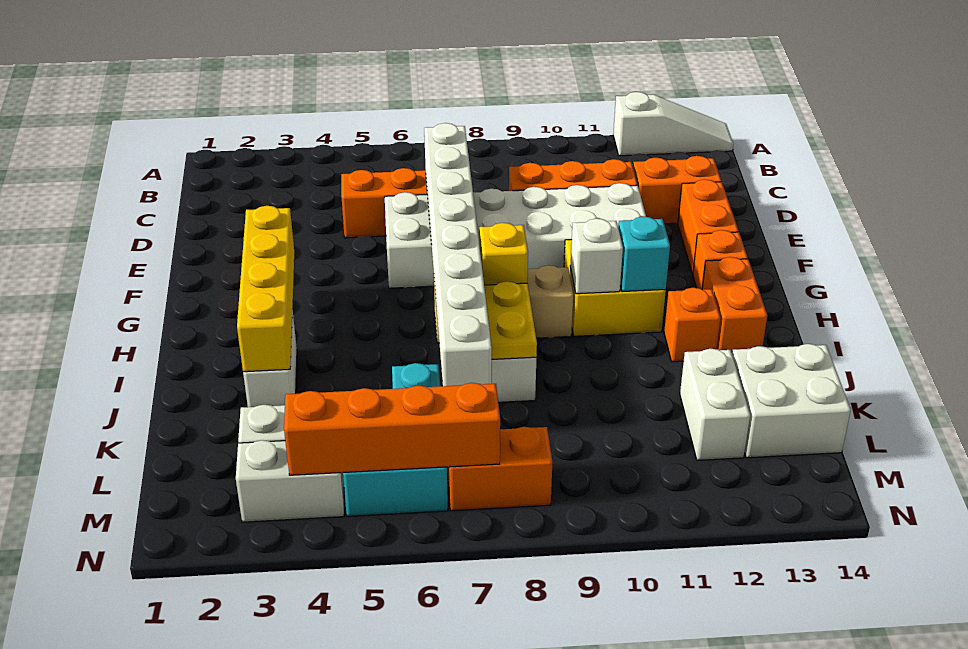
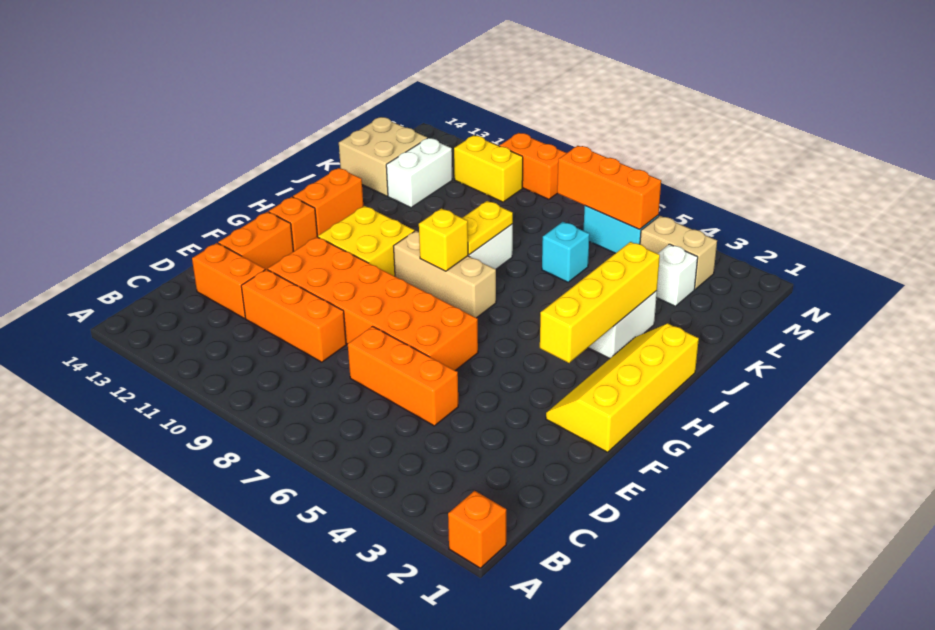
white 1x3 slope [613,92,733,156] -> none
white 1x8 brick [424,123,492,386] -> none
white 2x6 brick [385,183,646,288] -> orange 2x6 brick [268,237,478,370]
none -> yellow 2x4 slope [546,323,699,452]
white 1x1 brick [570,219,623,294] -> none
cyan 1x1 brick [618,217,670,292] -> none
orange 1x1 brick [664,288,721,362] -> orange 1x1 brick moved to [448,491,506,568]
white 2x2 brick [732,344,851,458] -> tan 2x2 brick [339,117,427,196]
white 1x2 brick [236,440,344,522] -> tan 1x2 brick [640,216,717,289]
orange 1x4 brick [284,383,500,475] -> orange 1x3 brick [557,146,661,229]
orange 1x2 brick [447,427,552,511] -> orange 1x2 brick moved to [500,133,566,199]
none -> yellow 1x2 brick [454,135,523,202]

